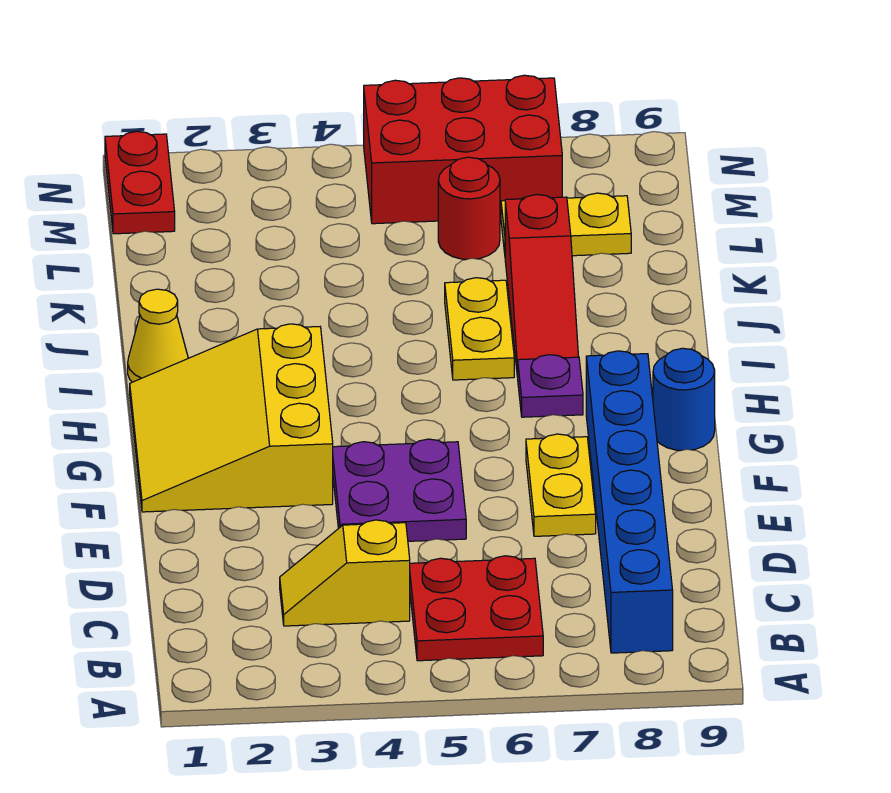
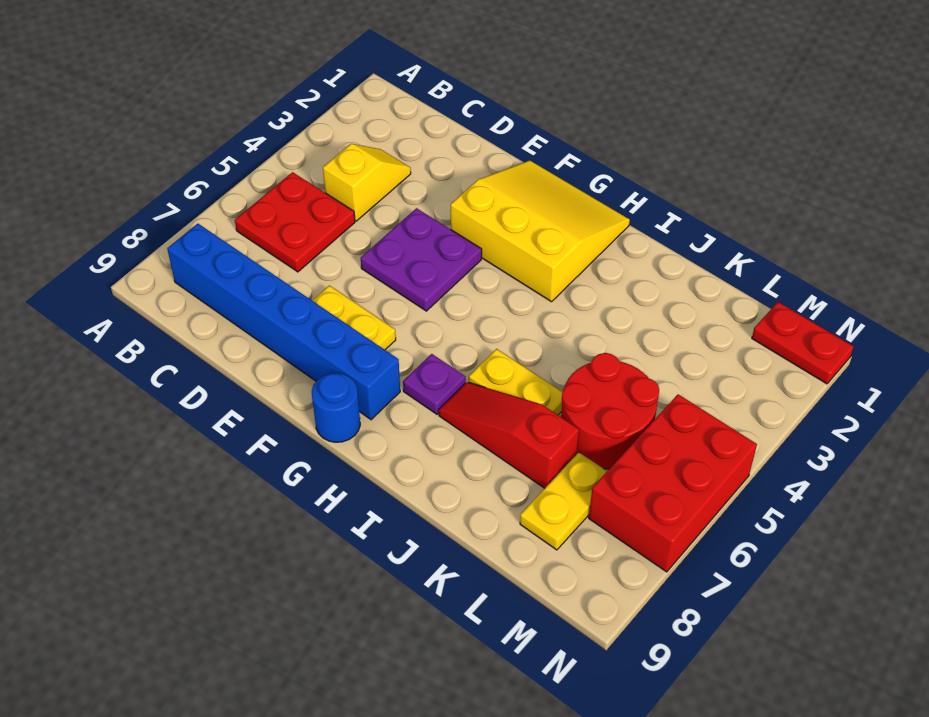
yellow 1x1 cone [128,289,188,382] -> none
red 1x1 round brick [438,157,500,259] -> red 2x2 round brick [561,353,659,469]

